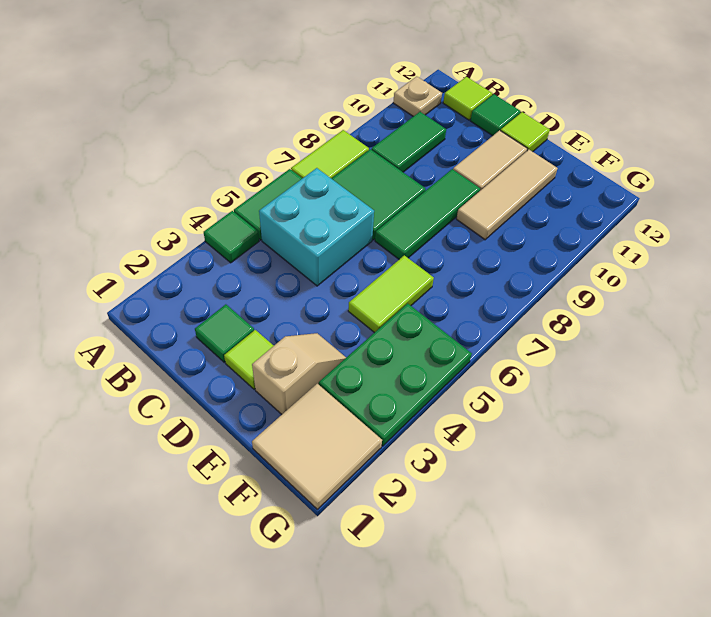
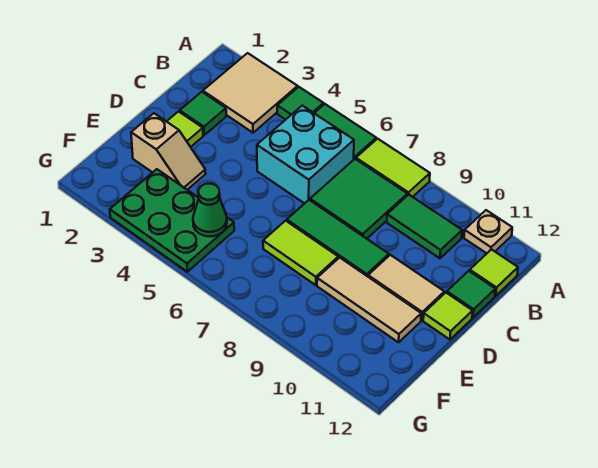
lime 1x2 tile [348,255,434,333] -> lime 1x2 tile moved to [263,221,338,285]
tan 2x2 tile [252,384,382,509] -> tan 2x2 tile moved to [203,53,298,133]
none -> green 1x1 cone [193,184,227,236]

